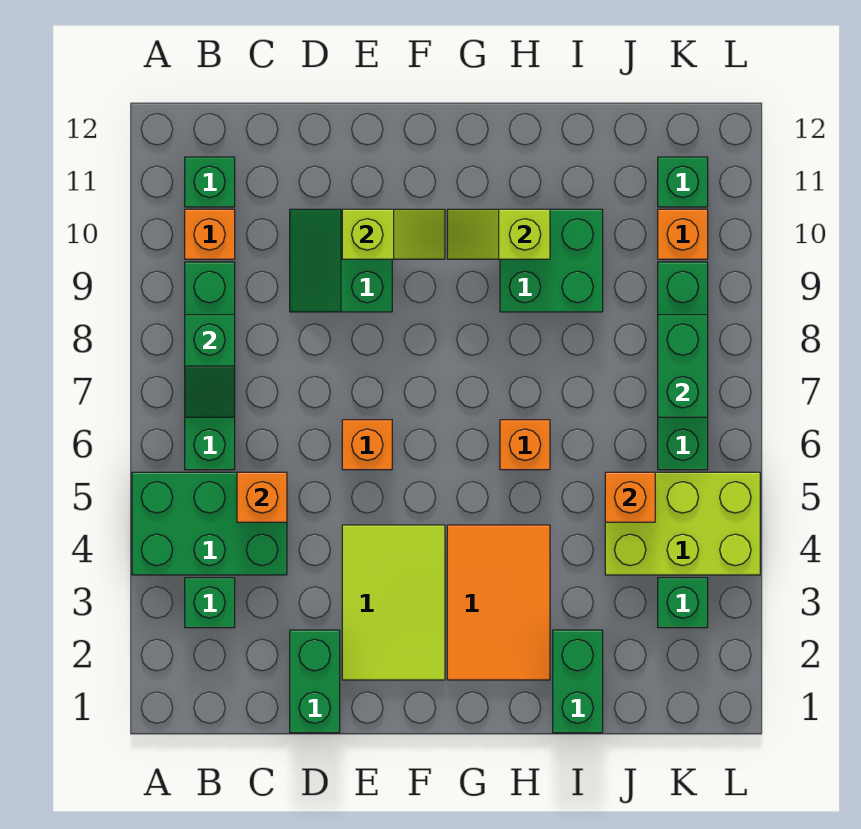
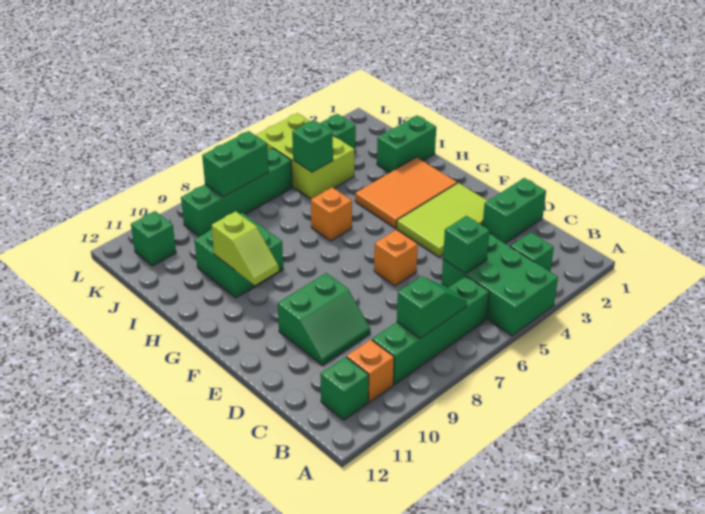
orange 1x1 brick [237,472,287,522] -> green 1x1 brick [443,216,490,274]
lime 1x2 slope [342,209,445,259] -> none
orange 1x1 brick [605,472,655,522] -> green 1x1 brick [292,120,333,172]
orange 1x1 brick [658,209,708,259] -> none

